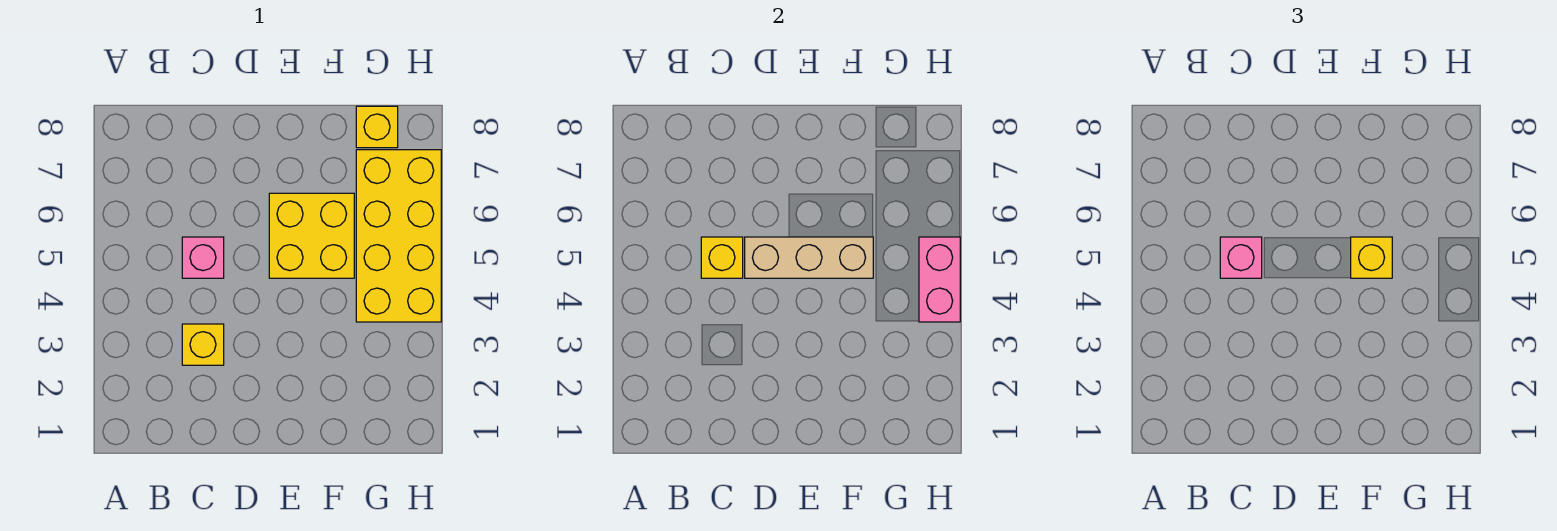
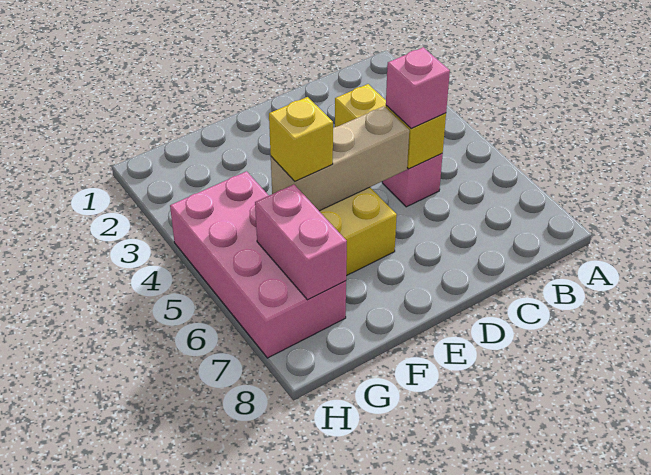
yellow 2x4 brick [356,150,441,322] -> pink 2x4 brick [170,171,346,358]
yellow 1x1 brick [356,106,398,148] -> none
pink 1x2 brick [919,237,960,322] -> pink 1x2 brick moved to [255,184,347,300]

